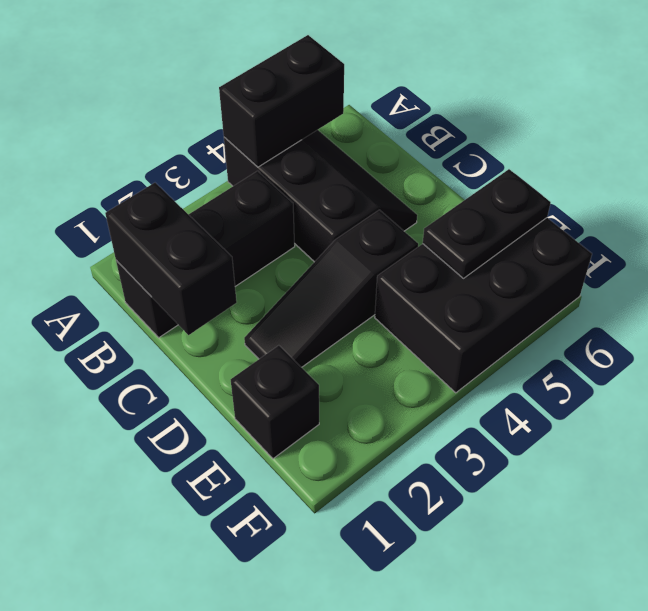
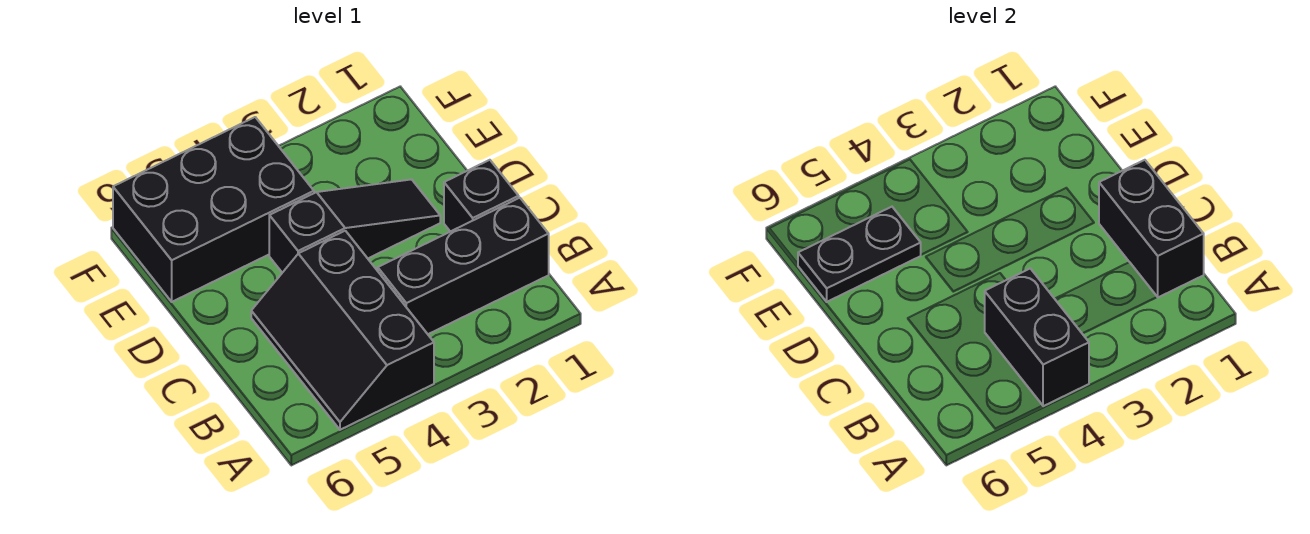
black 1x2 brick [219,35,344,167] -> black 1x2 brick turned to [985,269,1089,406]
black 1x1 brick [231,345,319,459] -> black 1x1 brick moved to [444,160,519,232]

